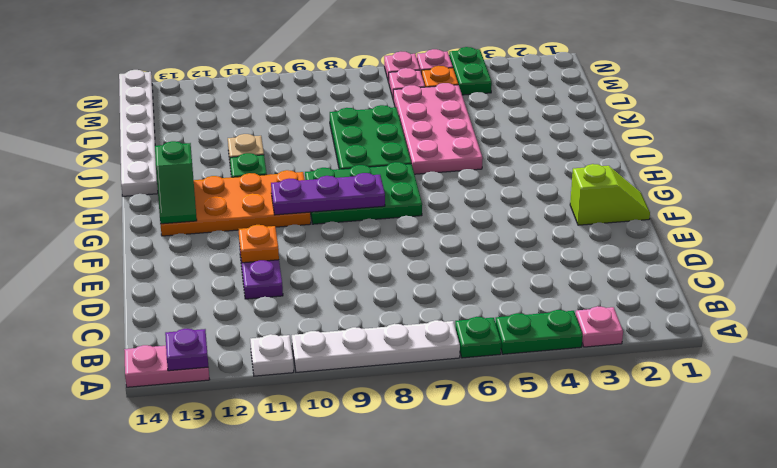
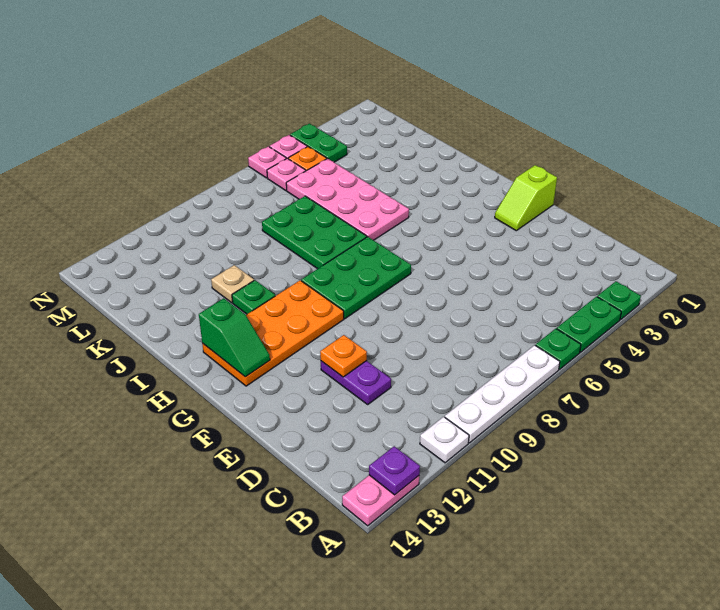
pink 1x1 plate [576,306,623,347] -> green 1x1 plate [597,281,641,320]
lime 1x2 slope [570,164,650,225] -> lime 1x2 slope turned to [495,165,557,231]
purple 1x3 plate [271,173,385,215] -> none
white 1x6 plate [119,70,158,196] -> none

